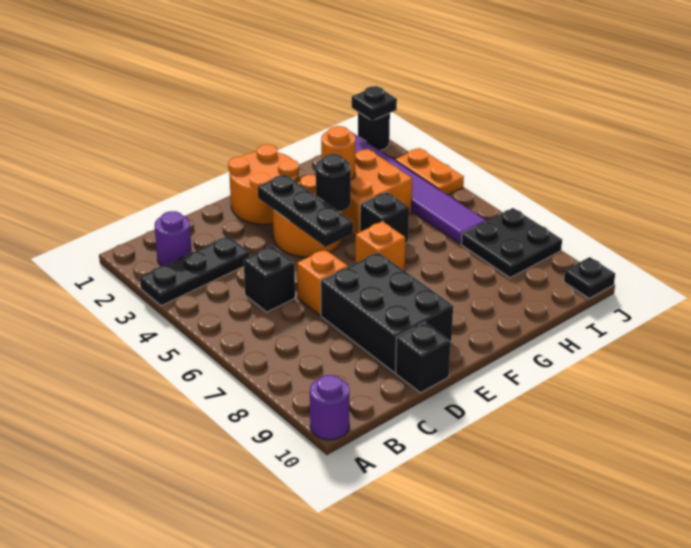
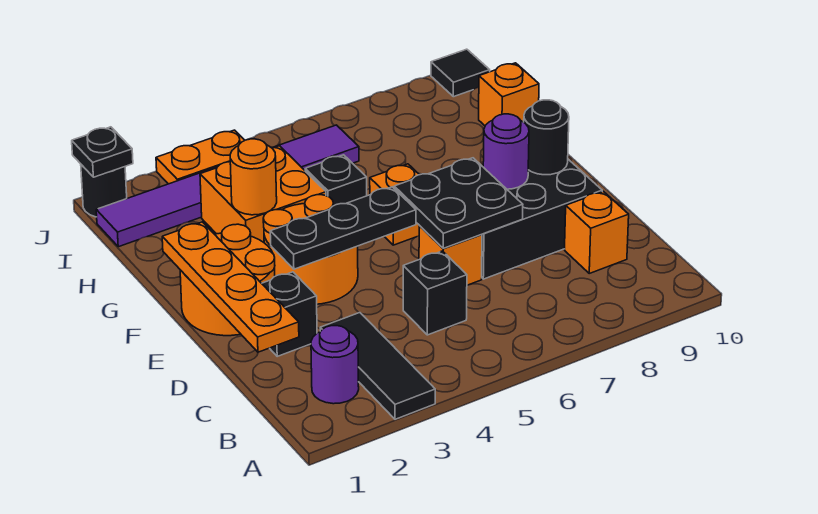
black 1x3 plate [140,236,250,306] -> black 1x3 tile [320,313,435,419]
purple 1x1 round brick [310,375,349,440] -> purple 1x1 round brick moved to [483,114,529,189]
none -> orange 1x4 plate [162,222,299,352]
none -> orange 1x1 brick [565,191,629,273]
black 1x1 brick [396,322,450,393] -> black 1x1 brick moved to [262,272,317,356]
black 1x1 round brick [316,154,351,212] -> black 1x1 round brick moved to [524,100,569,175]
none -> orange 1x1 brick [479,63,539,126]
black 2x2 plate [461,208,562,278] -> black 2x2 plate moved to [394,158,523,248]
black 1x1 plate [564,257,615,298] -> black 1x1 tile [431,49,490,97]

